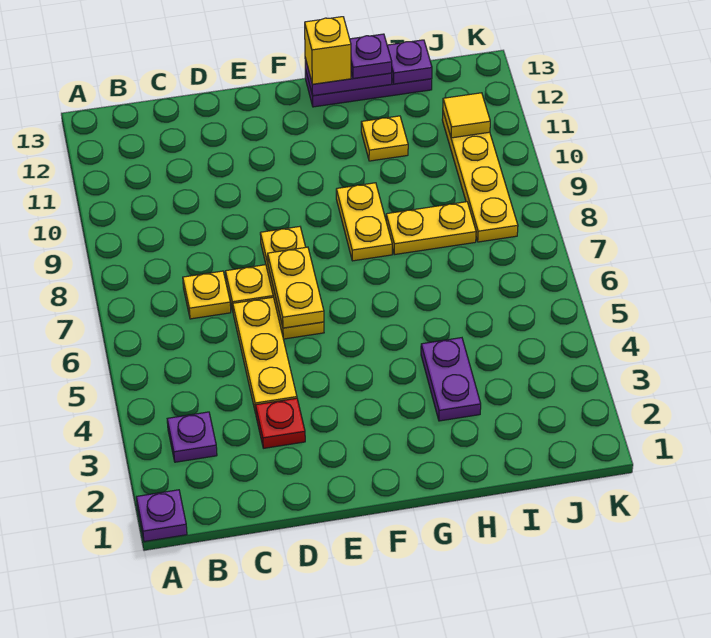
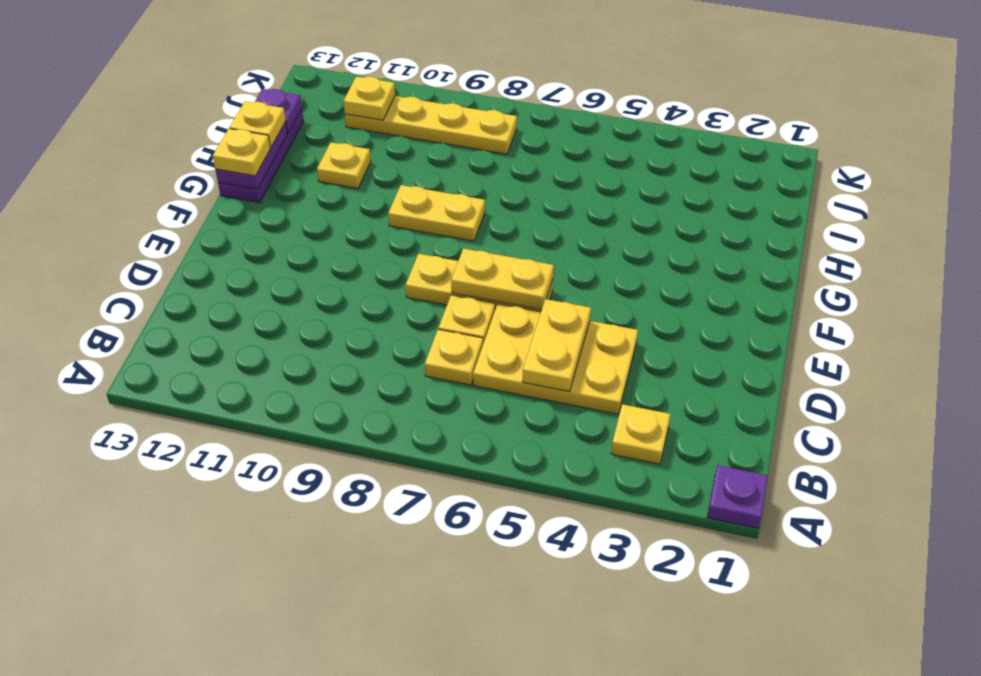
purple 1x1 plate [167,412,217,462] -> yellow 1x1 plate [611,404,670,464]
red 1x1 plate [255,398,305,448] -> none
yellow 1x3 plate [233,297,297,413] -> yellow 2x3 plate [473,304,638,414]
yellow 1x1 brick [305,17,351,84] -> yellow 1x1 plate [213,129,271,176]
purple 1x2 plate [421,338,481,421] -> none
yellow 1x2 plate [386,202,476,255] -> yellow 1x2 plate moved to [522,299,591,392]
purple 1x1 plate [350,34,392,79] -> yellow 1x1 plate [230,101,286,147]
yellow 1x1 tile [443,93,490,138] -> yellow 1x1 plate [344,76,395,120]

